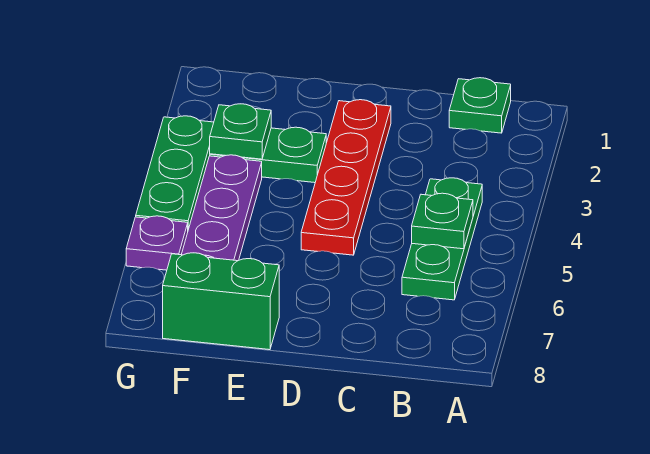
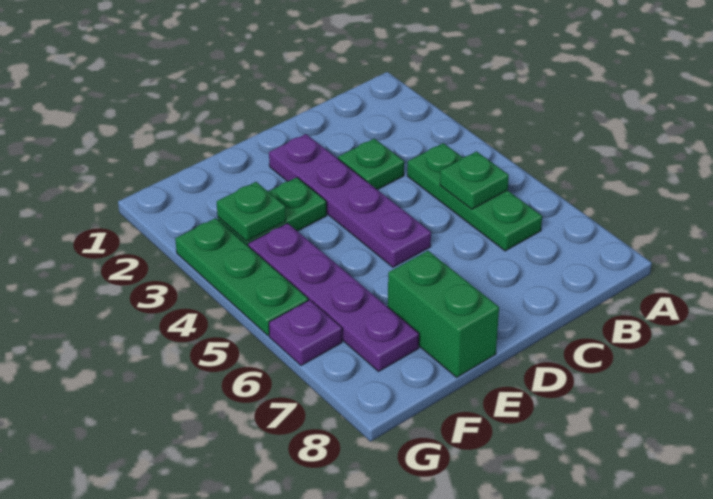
green 1x1 plate [449,78,511,133] -> green 1x1 plate moved to [338,139,404,190]
red 1x4 plate [301,100,391,255] -> purple 1x4 plate [269,134,431,267]
green 1x2 brick [163,253,279,350] -> green 1x2 brick turned to [388,251,499,377]

